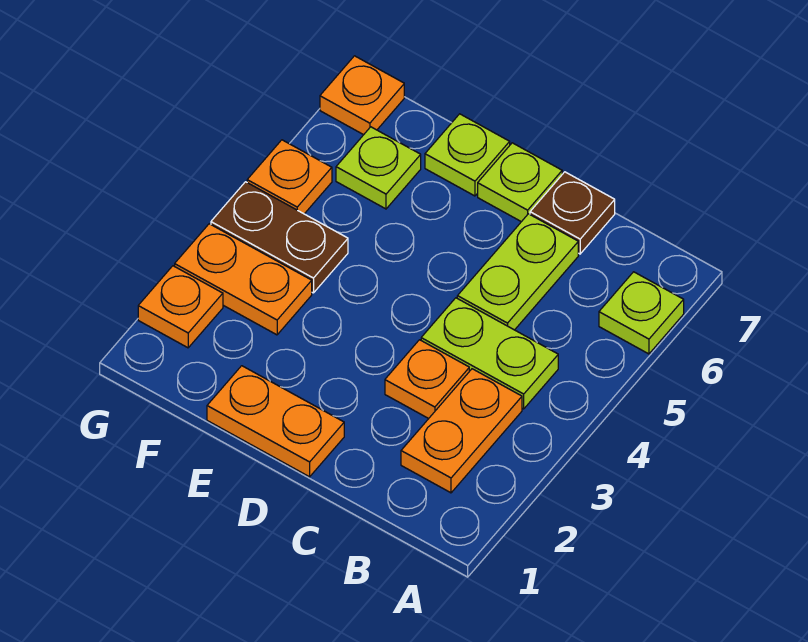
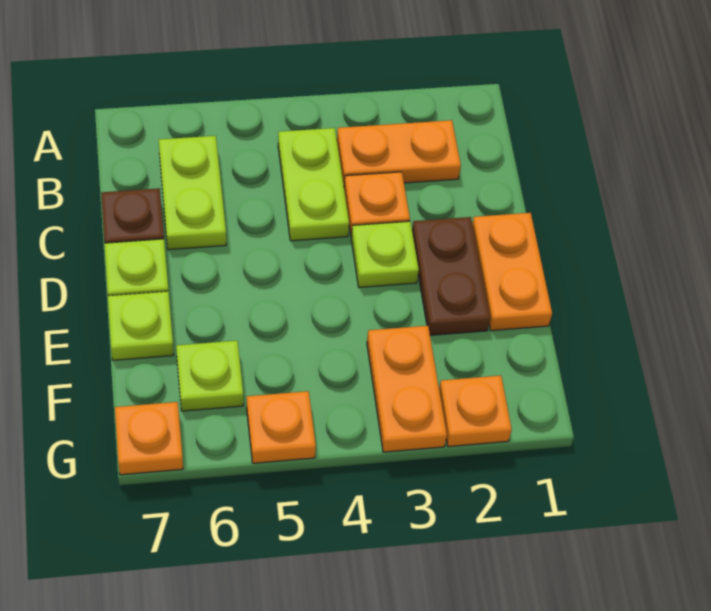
lime 1x1 plate [599,272,684,354] -> lime 1x1 plate moved to [351,221,419,287]
lime 1x2 plate [457,214,578,330] -> lime 1x2 plate turned to [159,136,226,250]
brown 1x2 plate [211,182,348,293] -> brown 1x2 plate moved to [412,217,490,335]

